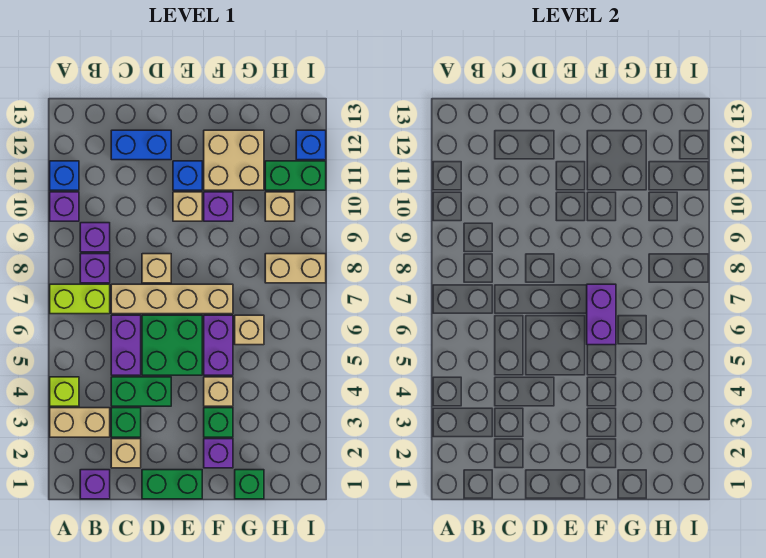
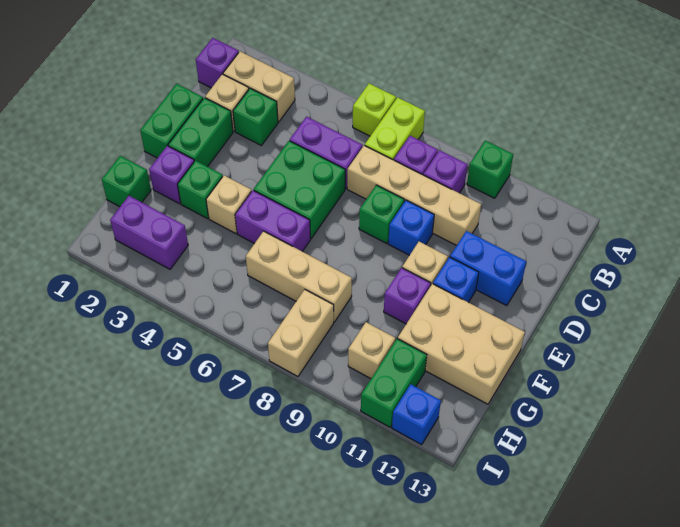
tan 1x2 brick [50,408,110,437] -> tan 1x2 brick turned to [223,51,295,122]
lime 1x1 brick [50,377,79,406] -> lime 1x1 brick moved to [353,84,396,136]
purple 1x1 brick [50,192,79,221] -> green 1x1 brick [467,140,513,198]
blue 1x1 brick [50,161,79,190] -> blue 1x1 brick moved to [388,200,434,255]
green 1x2 brick [111,377,171,406] -> green 1x2 brick moved to [168,98,233,167]
tan 1x4 brick [111,284,233,314] -> tan 1x4 brick turned to [347,145,481,245]
blue 1x2 brick [111,130,171,160] -> blue 1x2 brick turned to [450,231,526,306]
tan 1x1 brick [142,254,171,283] -> green 1x1 brick [359,185,404,244]
purple 1x2 brick [587,284,616,345] -> purple 1x2 brick moved to [110,196,188,269]
tan 2x2 brick [204,130,264,190] -> tan 2x3 brick [398,284,525,404]
tan 1x1 brick [235,315,264,345] -> tan 1x3 brick [246,231,352,322]

